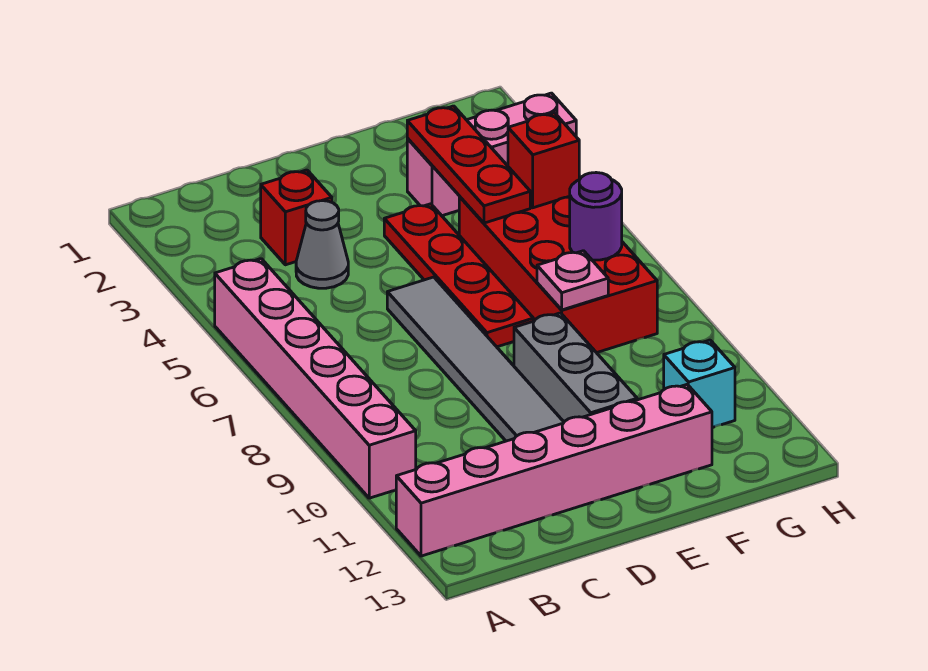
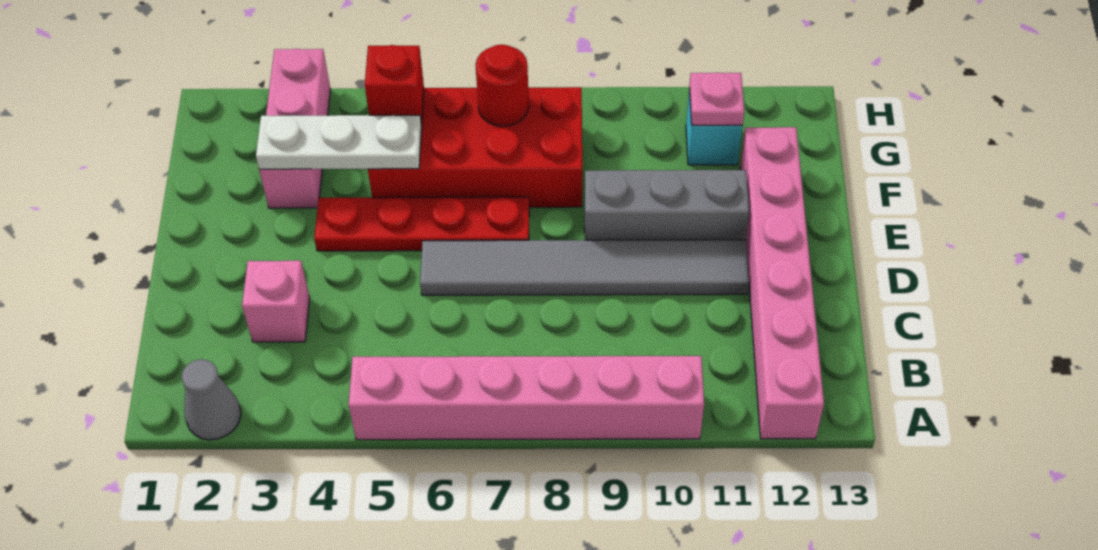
red 1x1 brick [261,170,332,265] -> pink 1x1 brick [242,261,310,342]
grey 1x1 cone [296,201,348,288] -> grey 1x1 cone moved to [182,359,241,440]
red 1x3 plate [407,106,530,223] -> white 1x3 plate [256,115,422,169]
pink 1x1 plate [537,251,608,310] -> pink 1x1 plate moved to [689,73,744,125]
purple 1x1 round brick [570,173,622,260] -> red 1x1 round brick [476,45,529,126]

